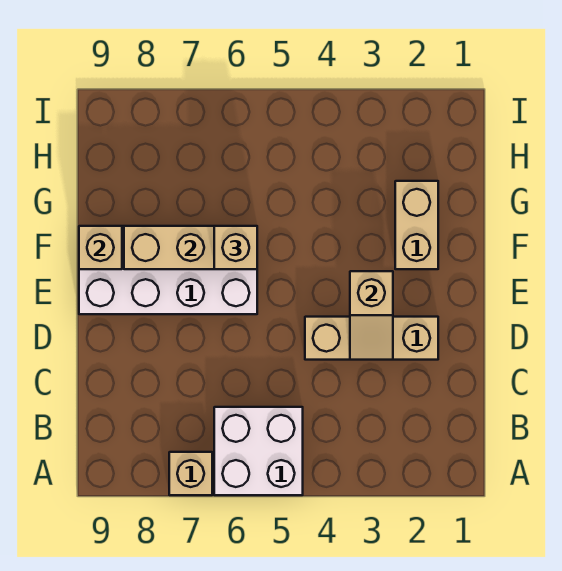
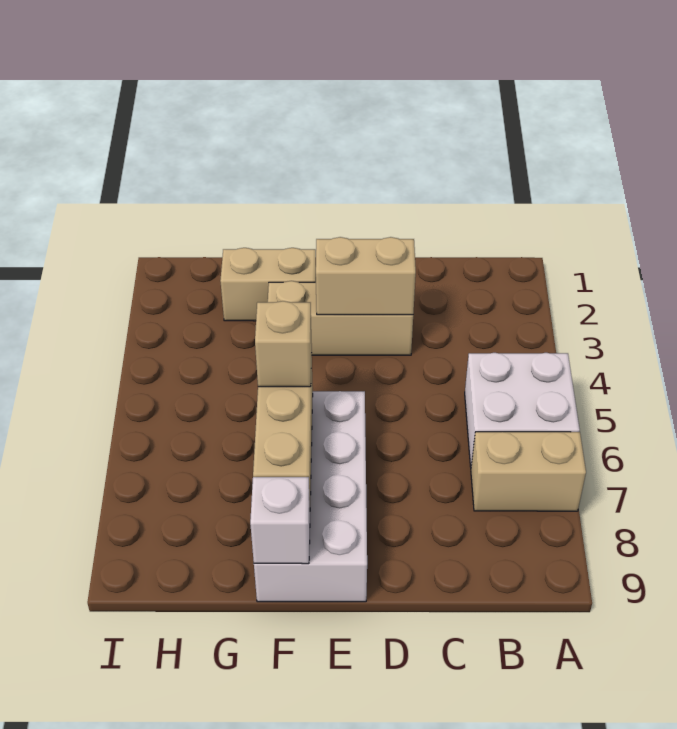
tan 1x1 brick [169,452,212,495] -> tan 1x2 brick [471,432,586,511]
tan 1x3 brick [305,317,438,360] -> tan 1x3 brick turned to [268,281,413,355]
tan 1x2 slope [350,271,393,360] -> tan 1x2 brick [316,237,416,315]
tan 1x1 brick [79,226,122,269] -> white 1x1 brick [250,477,310,564]

